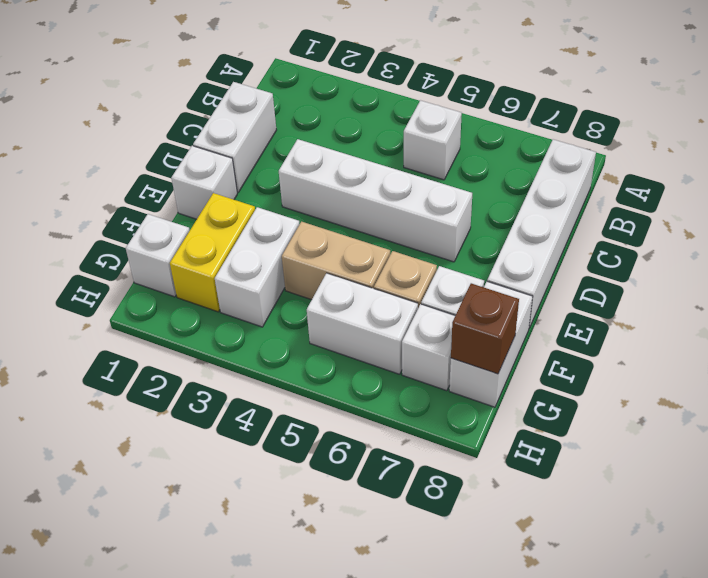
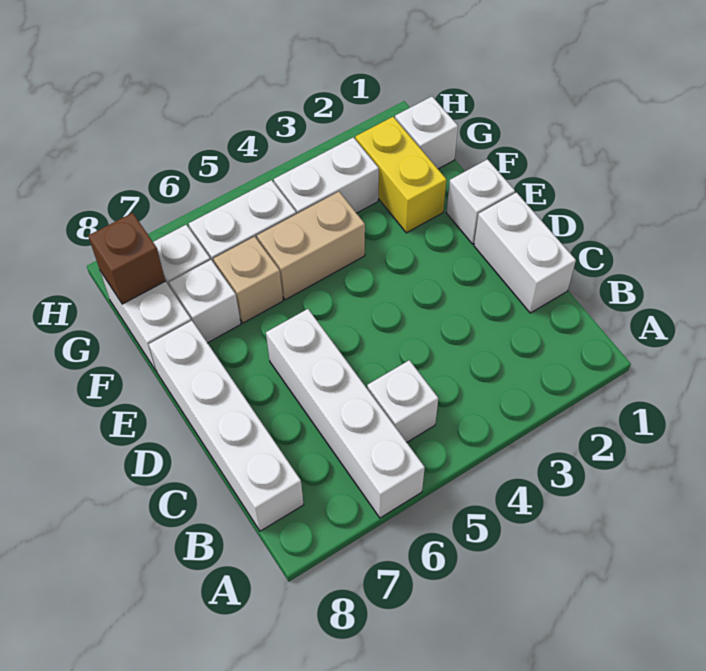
white 1x4 brick [279,139,472,262] -> white 1x4 brick turned to [266,309,425,518]
white 1x2 brick [215,207,300,327] -> white 1x2 brick turned to [274,137,379,214]

